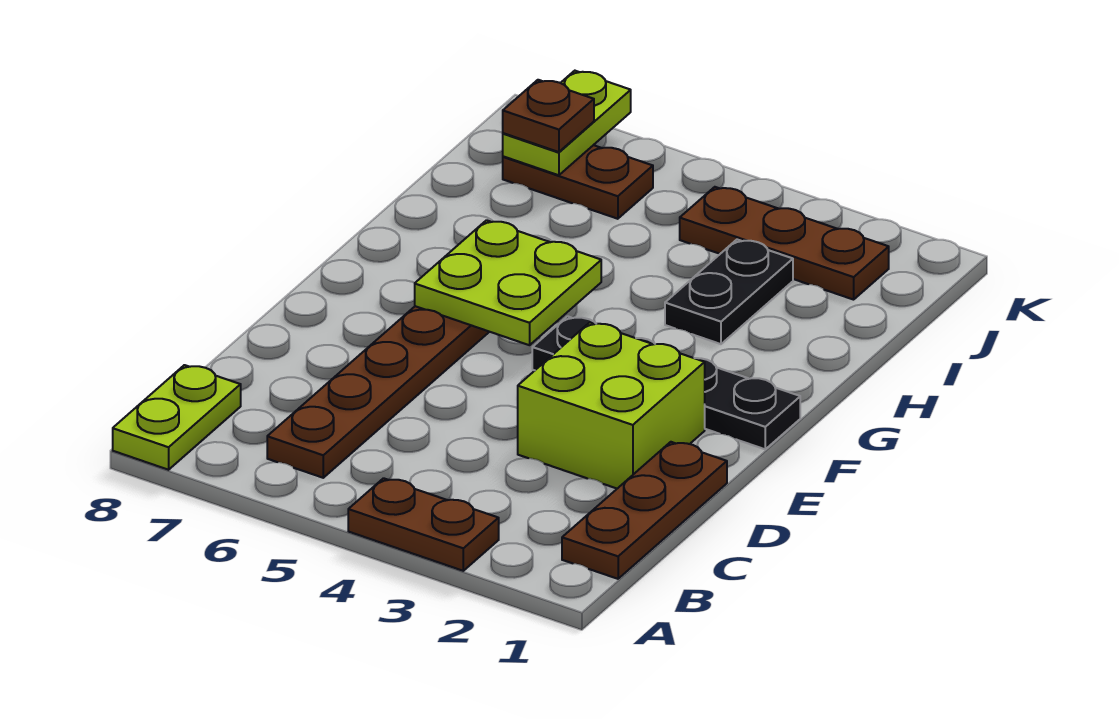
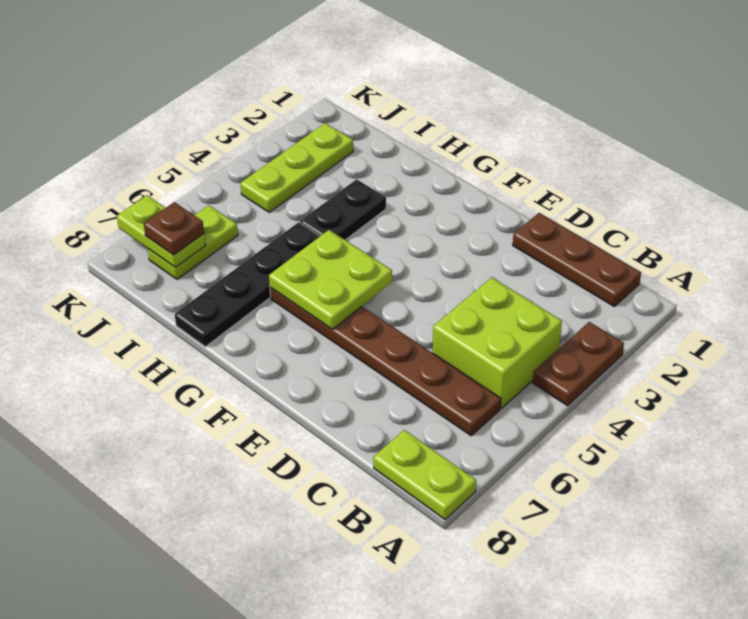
lime 2x2 brick [518,323,705,489] -> lime 2x2 brick moved to [433,277,562,408]
black 1x4 plate [532,316,800,449] -> black 1x4 plate moved to [175,222,320,347]
black 1x2 plate [665,240,793,344] -> black 1x2 plate turned to [300,179,386,240]
brown 1x3 plate [680,187,889,300] -> lime 1x3 plate [240,123,353,212]
brown 1x2 plate [503,145,653,219] -> lime 1x2 plate [148,205,238,279]

